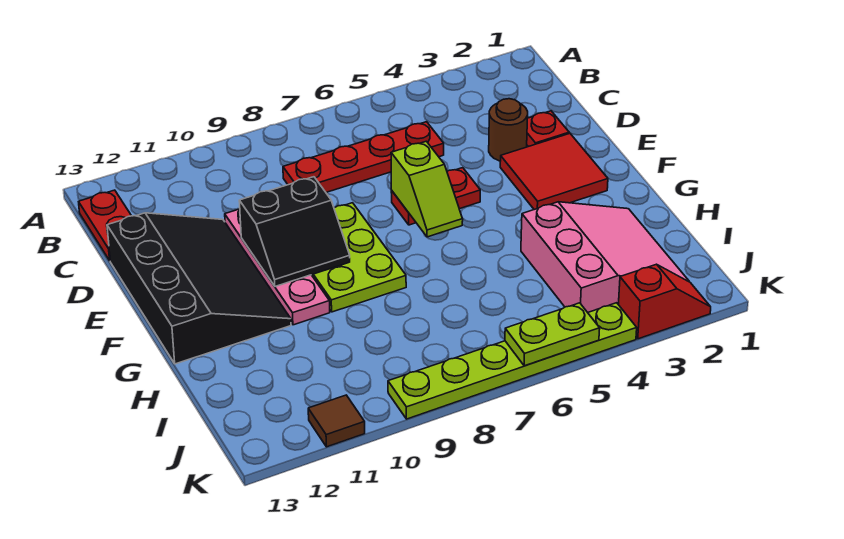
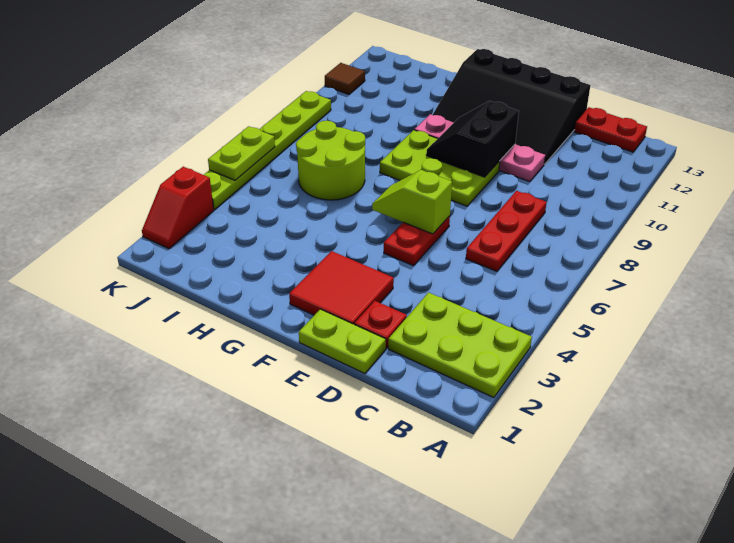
none -> lime 2x3 plate [388,293,532,398]
red 1x4 plate [283,122,444,192] -> red 1x3 plate [466,191,547,271]
none -> lime 1x2 plate [299,309,386,374]
brown 1x1 round brick [489,99,528,161] -> none
pink 3x3 slope [521,202,689,313] -> none
none -> lime 2x2 round brick [296,121,365,200]

